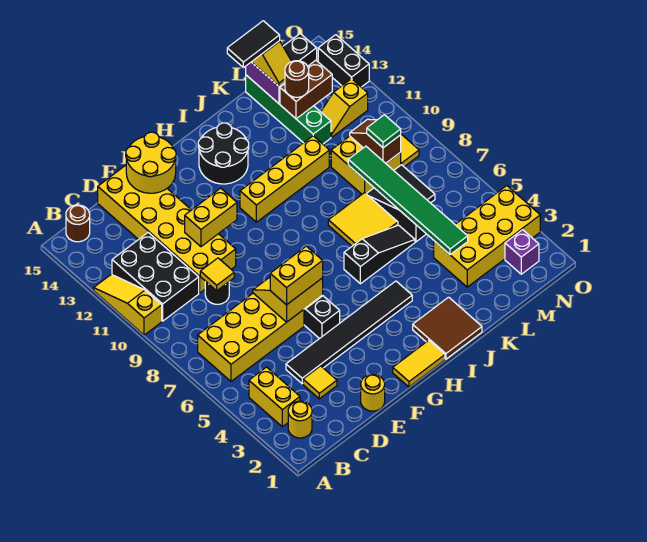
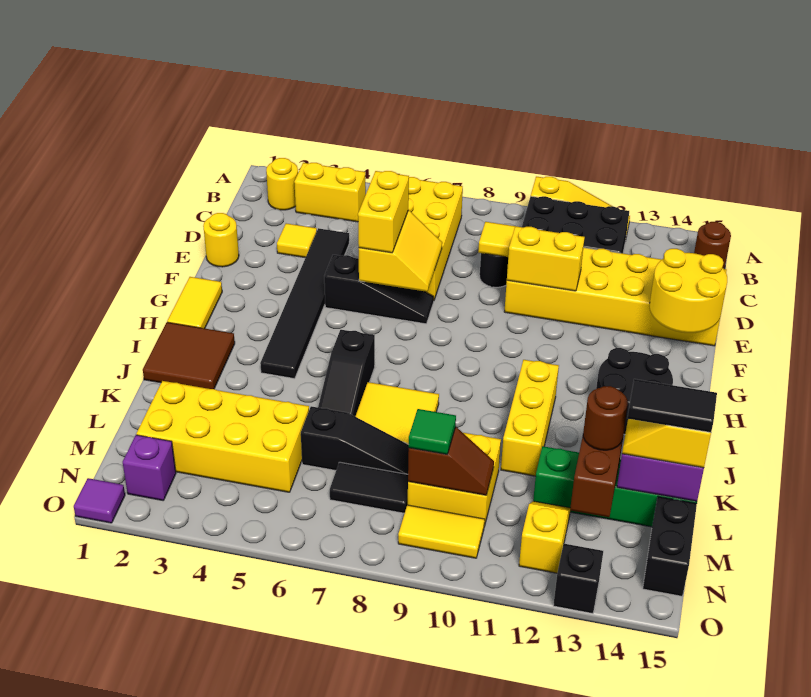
yellow 1x2 brick [185,188,237,247] -> yellow 1x2 brick turned to [507,226,585,291]
yellow 1x4 brick [240,136,329,222] -> yellow 1x3 brick [501,360,559,476]
black 1x2 tile [227,21,280,68] -> black 1x2 tile turned to [627,379,717,433]
yellow 2x4 brick [434,186,540,287] -> yellow 2x4 brick turned to [137,381,309,492]
green 1x6 tile [348,146,468,255] -> none
none -> purple 1x1 tile [74,478,125,523]
black 1x2 brick [318,35,369,87] -> black 1x1 brick [553,544,603,614]

